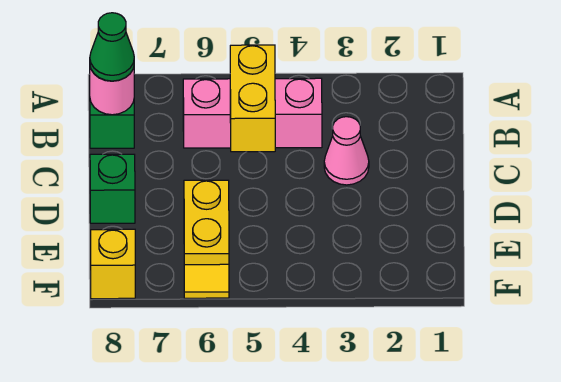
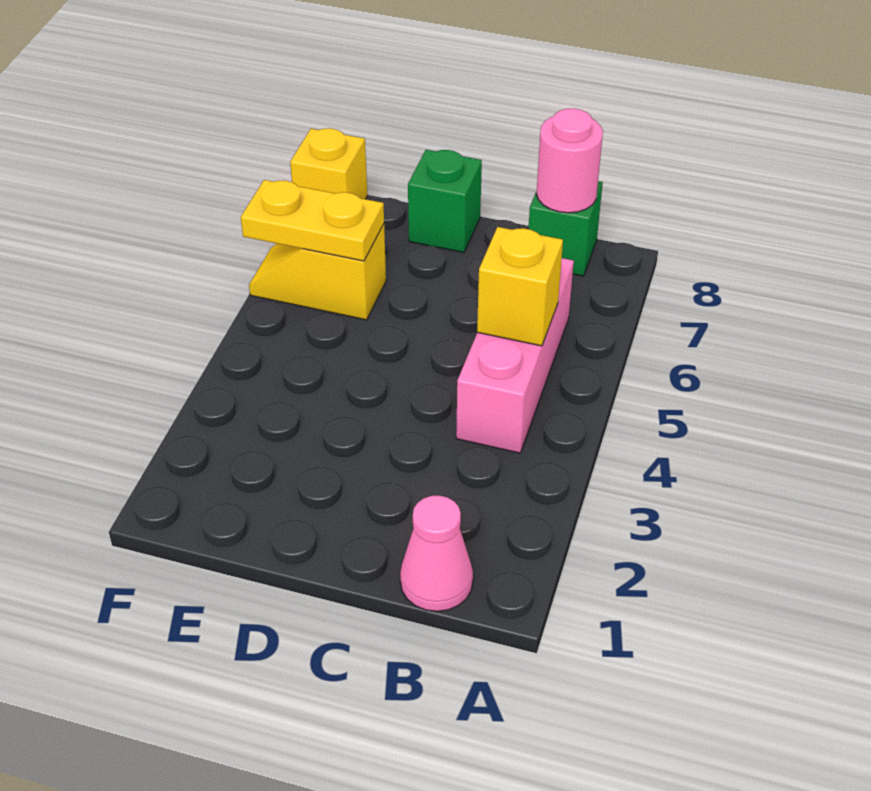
yellow 1x2 brick [230,45,275,152] -> yellow 1x1 brick [477,227,563,346]
green 1x1 cone [90,13,134,81] -> none
pink 1x1 cone [324,117,369,185] -> pink 1x1 cone moved to [400,496,473,611]

